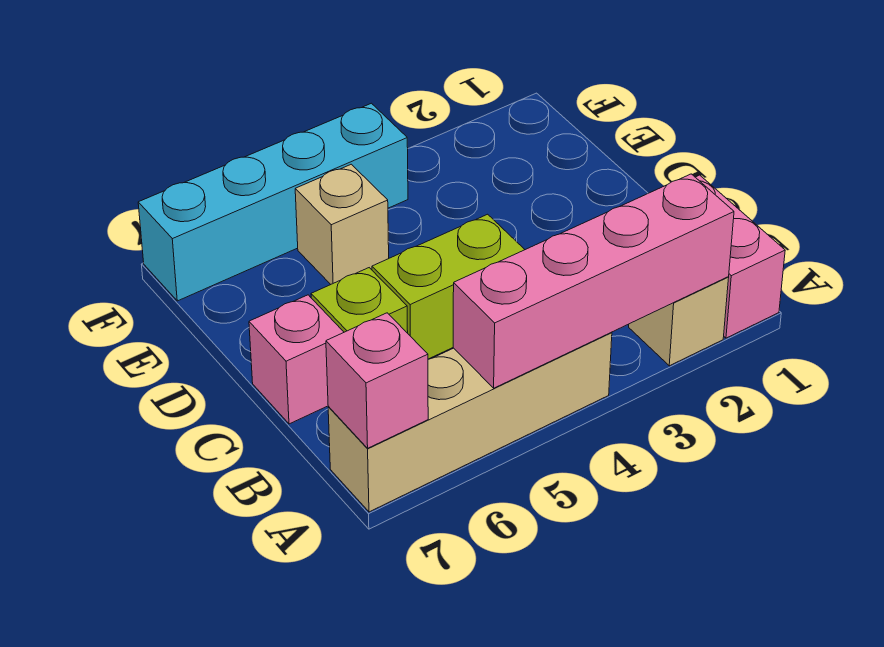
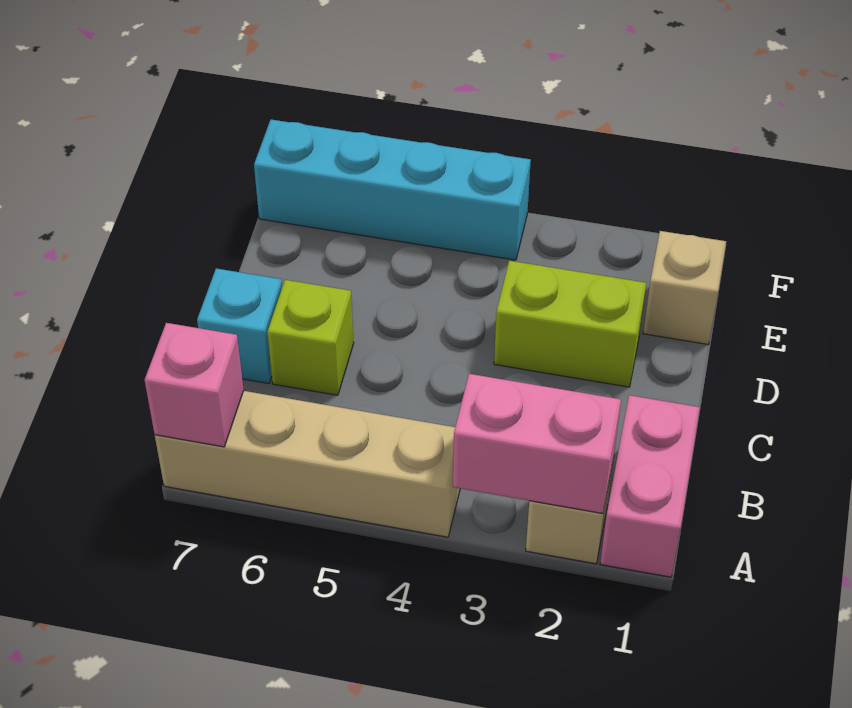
pink 1x4 brick [453,174,734,388] -> pink 1x2 brick [453,374,621,514]
lime 1x2 brick [372,214,525,359] -> lime 1x2 brick moved to [494,261,646,387]
pink 1x1 brick [249,295,344,424] -> cyan 1x1 brick [197,268,282,383]
tan 1x1 brick [295,164,389,284] -> tan 1x1 brick moved to [643,231,726,344]

